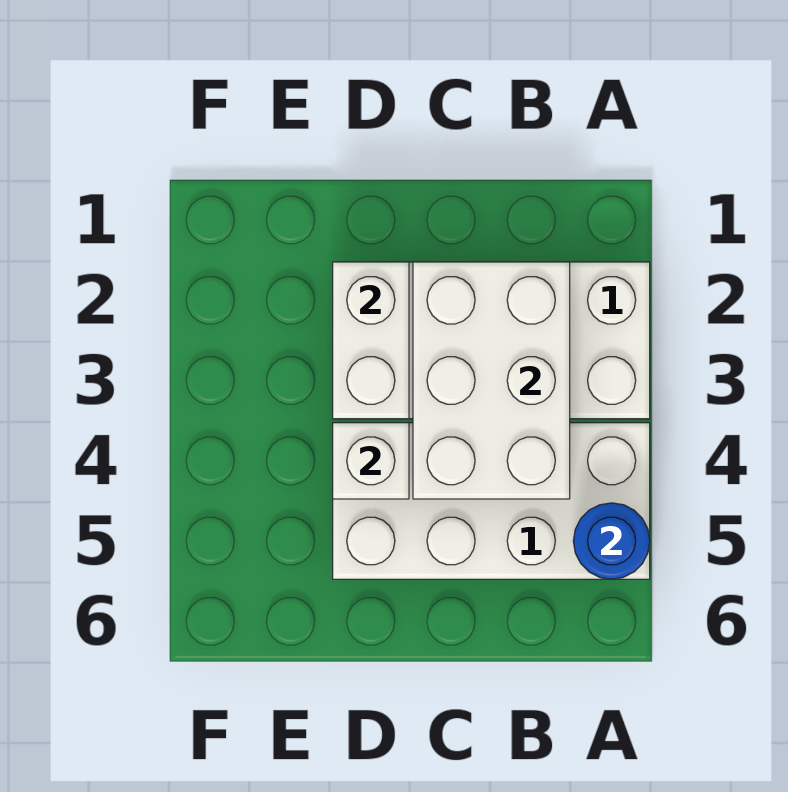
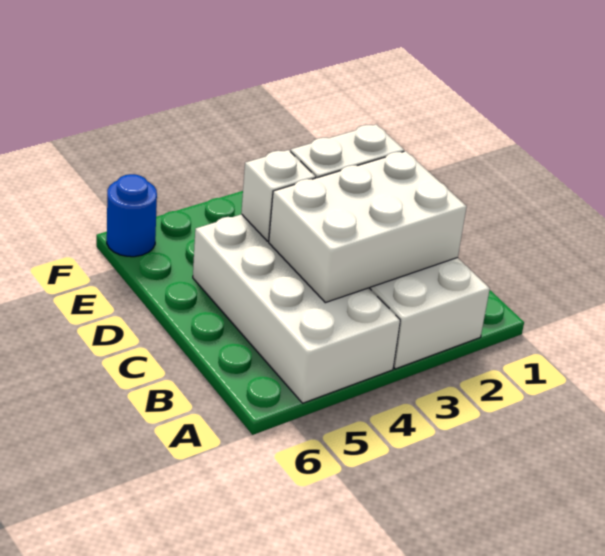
blue 1x1 round brick [573,503,650,579] -> blue 1x1 round brick moved to [107,174,157,257]

